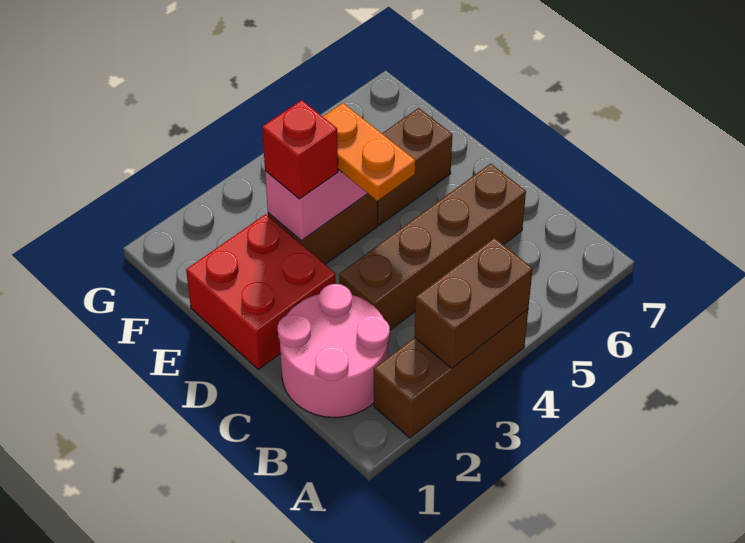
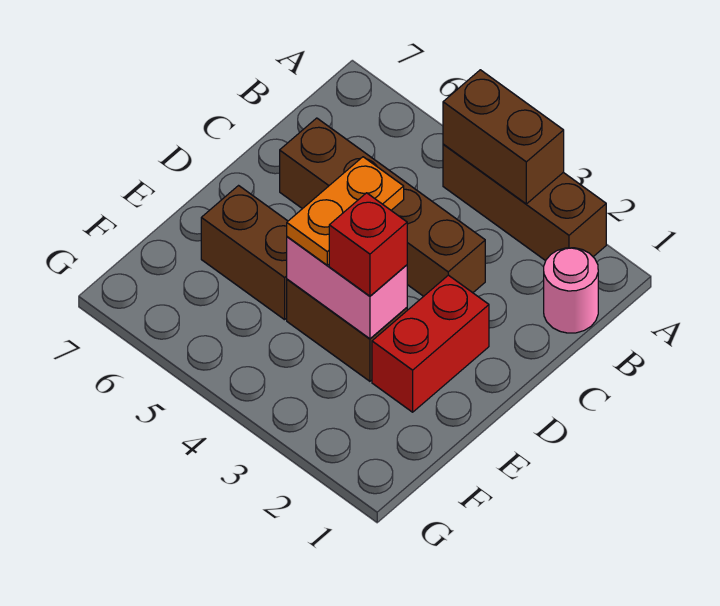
pink 2x2 round brick [278,284,390,417] -> pink 1x1 round brick [544,248,598,333]
red 2x2 brick [186,214,336,370] -> red 1x2 brick [372,275,489,412]

